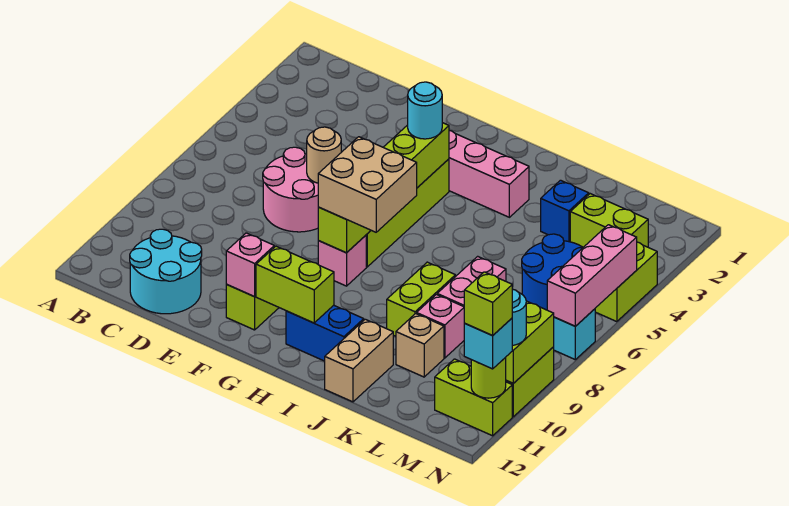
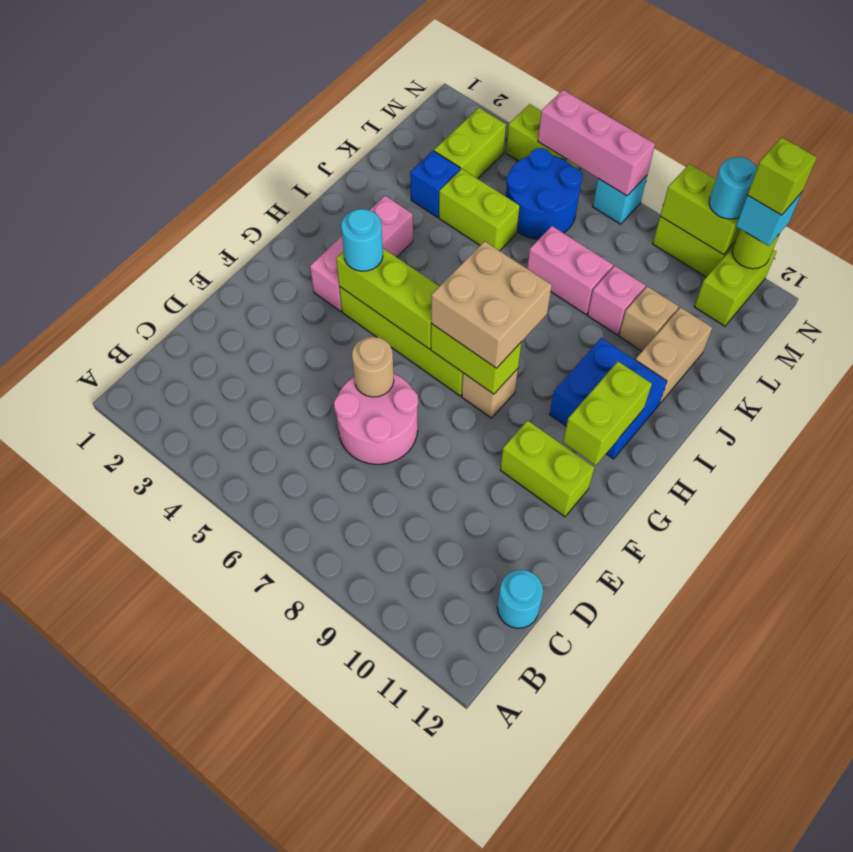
cyan 2x2 round brick [130,229,202,314] -> cyan 1x1 round brick [497,570,543,628]
pink 1x1 brick [226,233,274,297] -> none
pink 1x1 brick [318,235,366,286] -> tan 1x1 brick [462,369,518,418]
blue 1x2 brick [286,305,364,361] -> blue 2x2 brick [550,338,667,459]
lime 1x2 brick [387,262,455,336] -> lime 1x2 brick moved to [439,169,520,251]
tan 1x2 brick [325,319,393,402] -> tan 1x2 brick turned to [636,307,712,404]

